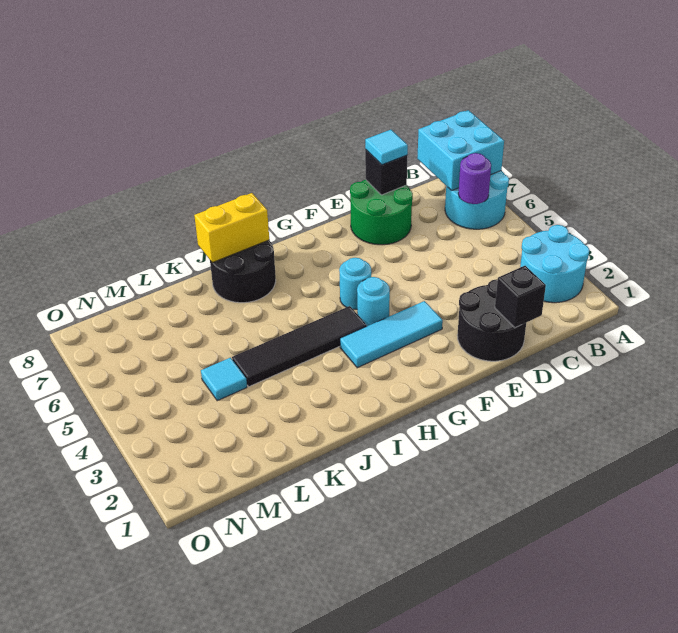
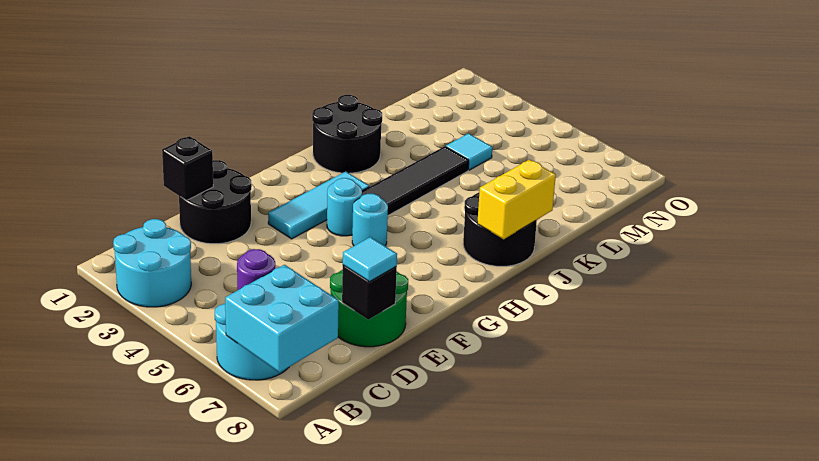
none -> black 2x2 round brick [312,95,382,173]

